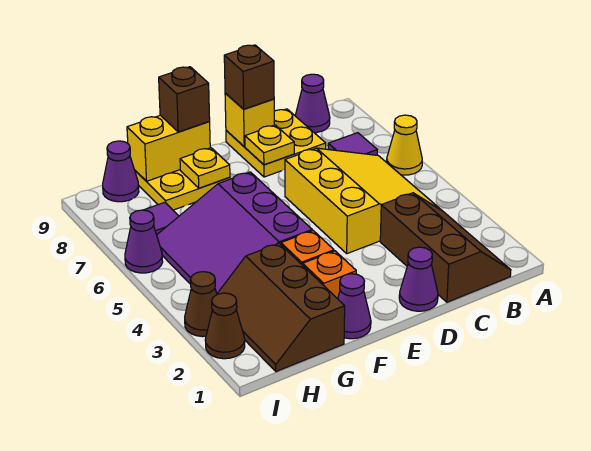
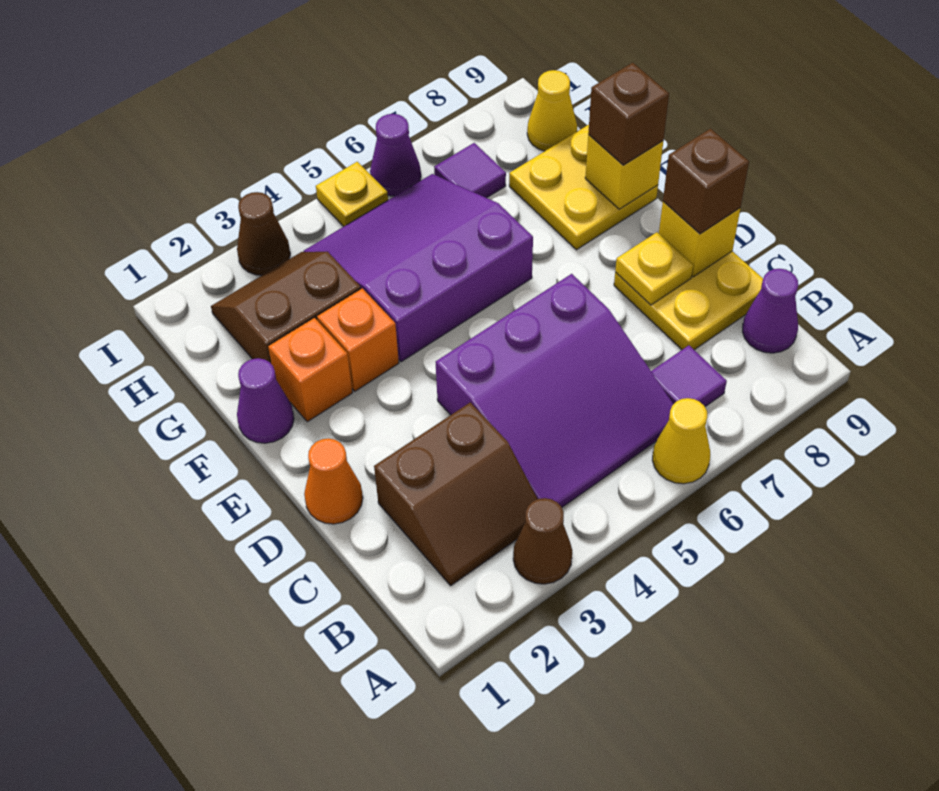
brown 2x3 slope [380,193,511,302] -> brown 2x2 slope [374,402,537,586]
yellow 3x3 slope [285,148,441,254] -> purple 3x3 slope [436,274,673,507]
purple 1x1 cone [399,247,438,311] -> orange 1x1 cone [304,438,363,524]
yellow 1x1 plate [180,148,230,188] -> yellow 1x1 plate moved to [316,162,388,226]
yellow 1x2 brick [127,115,210,181] -> yellow 1x1 brick [585,135,663,209]
brown 2x3 slope [217,243,345,372] -> brown 2x2 slope [211,252,361,363]
purple 1x1 cone [103,141,139,202] -> yellow 1x1 cone [527,70,577,151]
brown 1x1 cone [205,293,245,359] -> brown 1x1 cone moved to [513,498,572,584]

